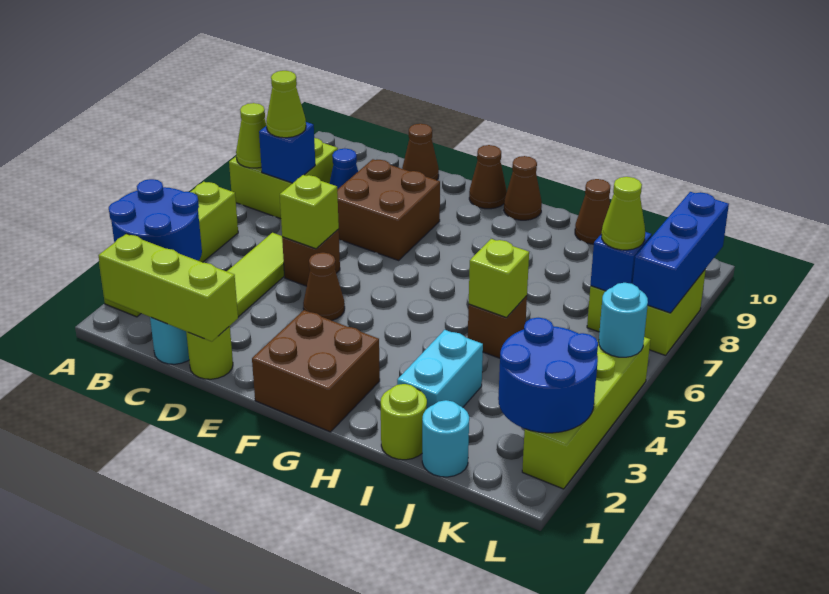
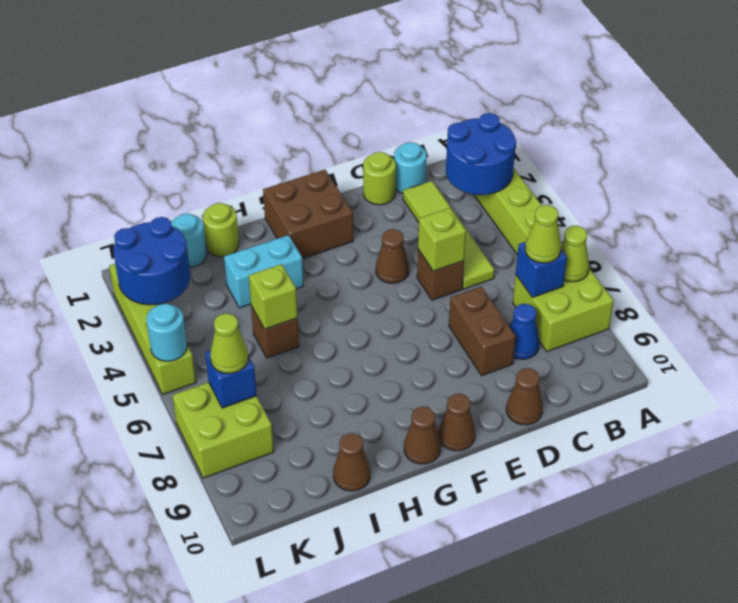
lime 1x3 brick [98,234,238,342] -> none
brown 2x2 brick [337,159,440,260] -> brown 1x2 brick [449,287,516,376]
cyan 1x2 brick [397,330,483,408] -> cyan 1x2 brick turned to [224,235,303,308]
blue 1x3 brick [633,192,729,313] -> none

